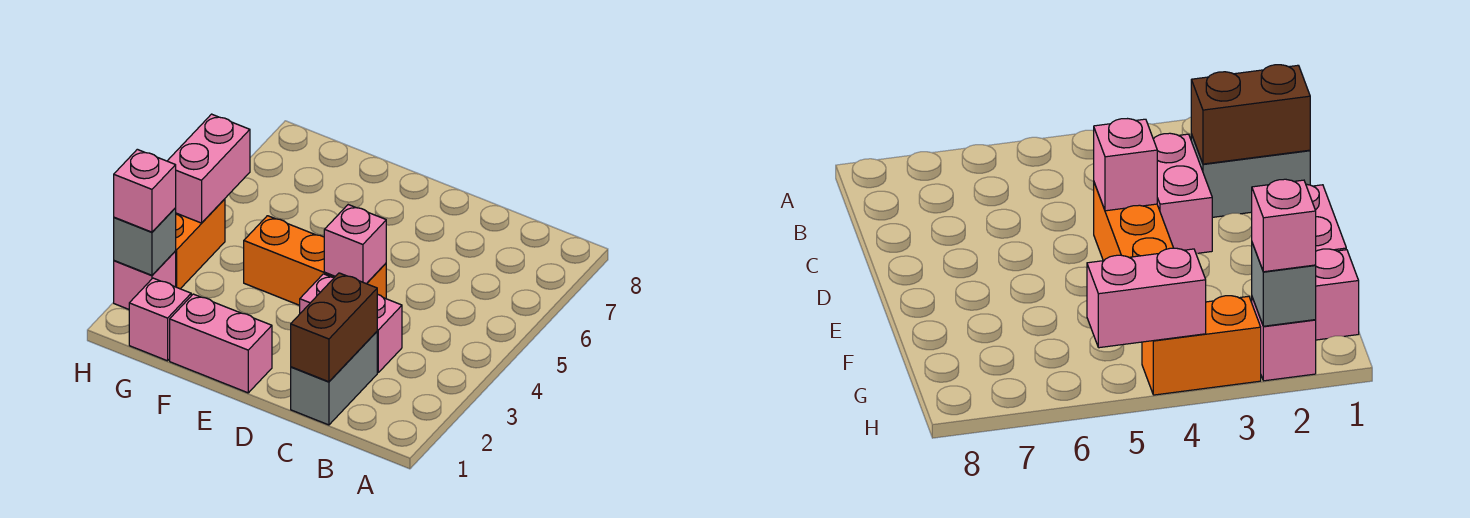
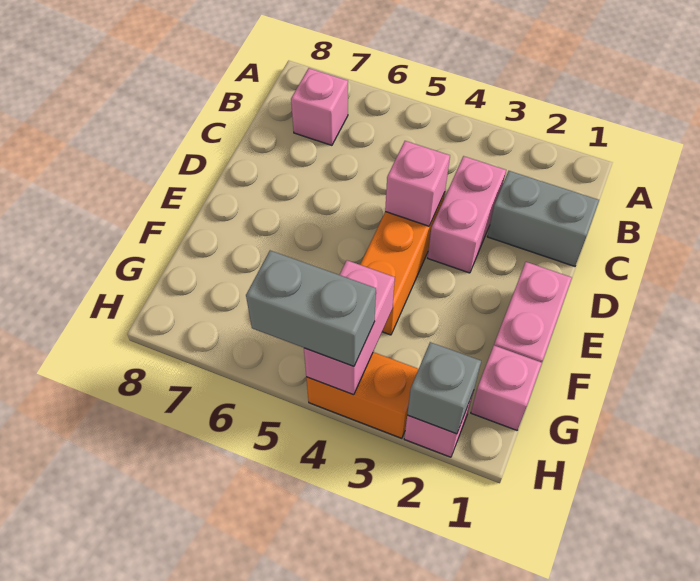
brown 1x2 brick [291,273,377,382] -> none
pink 1x1 brick [114,149,176,232] -> pink 1x1 brick moved to [291,68,348,145]
pink 1x2 brick [168,114,250,223] -> pink 1x2 brick turned to [304,260,395,395]
none -> grey 1x2 brick [246,251,376,366]

